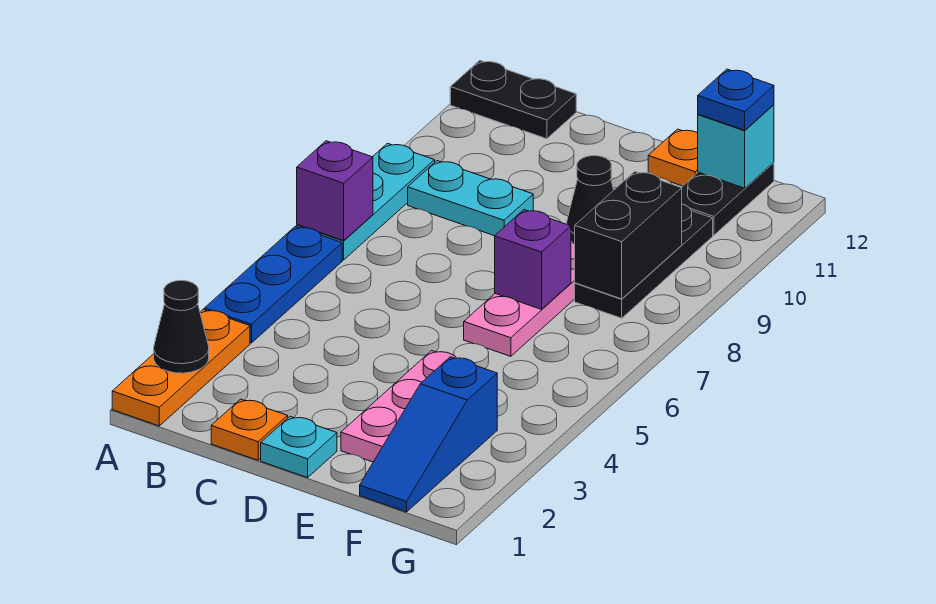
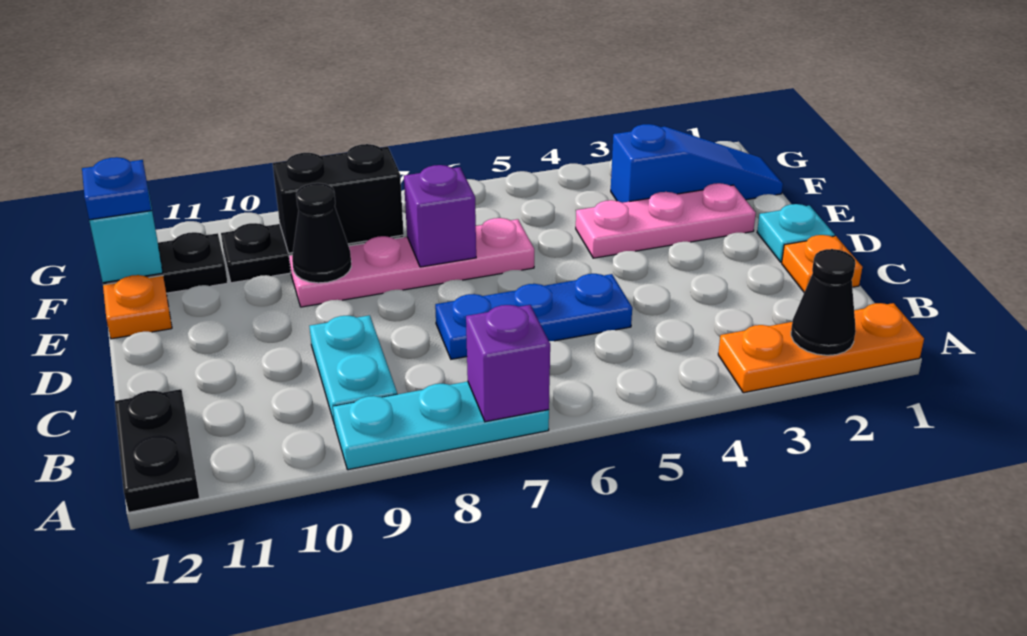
blue 1x3 plate [204,226,342,343] -> blue 1x3 plate moved to [435,273,632,359]

